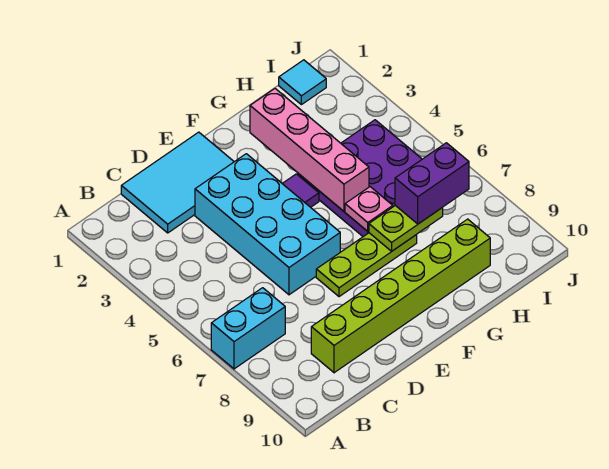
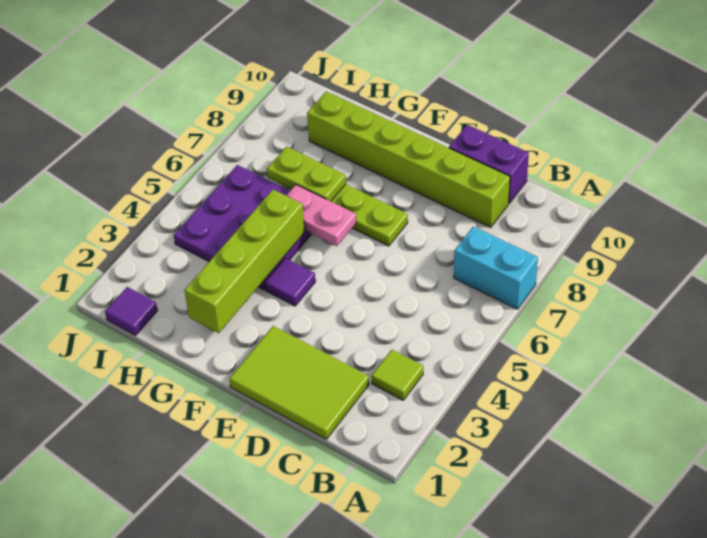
none -> lime 1x1 tile [371,350,423,400]
cyan 2x3 tile [121,132,234,233] -> lime 2x3 tile [229,326,369,439]
cyan 2x4 brick [195,154,340,295] -> none
pink 1x4 brick [250,89,369,211] -> lime 1x4 brick [184,190,305,333]
pink 1x1 plate [345,187,393,231] -> pink 1x2 plate [286,185,356,246]
purple 1x2 brick [395,143,469,224] -> purple 1x2 brick moved to [449,125,529,203]
cyan 1x1 tile [279,60,326,105] -> purple 1x1 tile [105,287,158,335]

